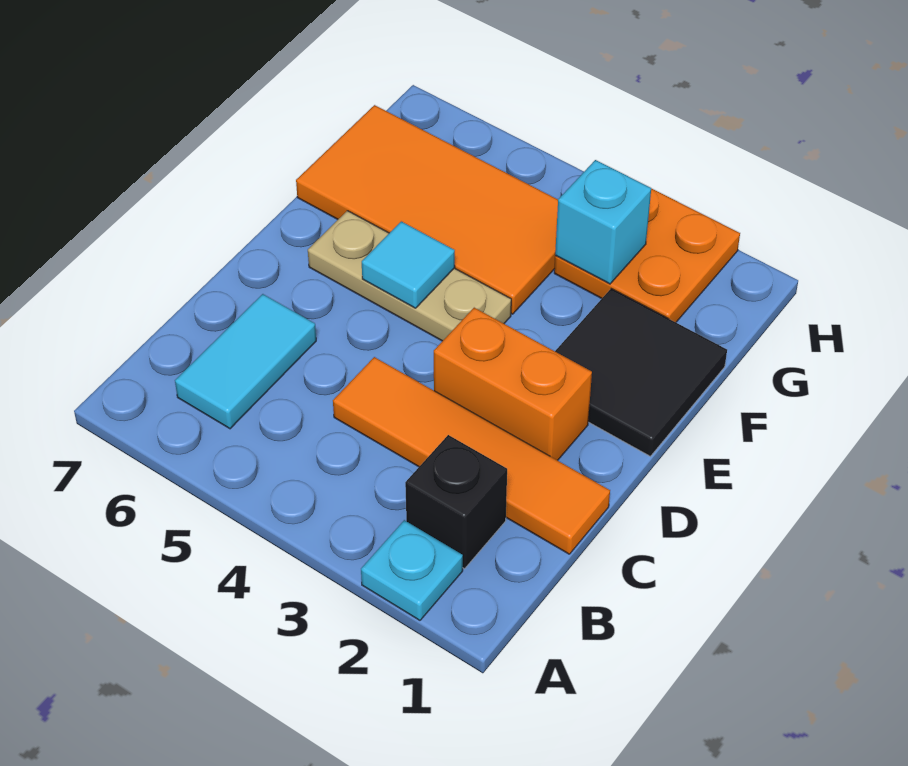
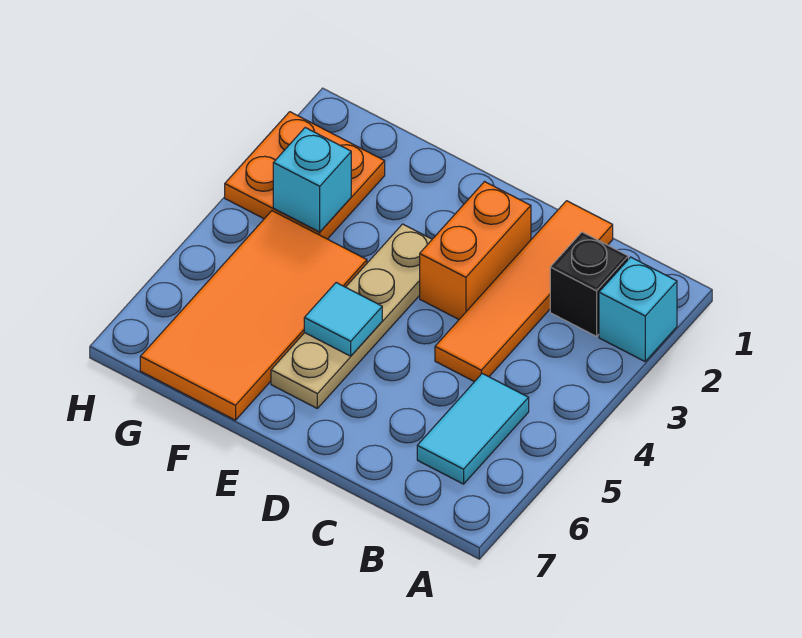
cyan 1x1 plate [361,520,463,620] -> cyan 1x1 brick [599,257,677,361]
cyan 1x2 tile [175,294,316,429] -> cyan 1x2 tile turned to [417,374,529,484]
black 2x2 tile [555,289,727,456] -> none
tan 1x3 plate [308,211,511,341] -> tan 1x4 plate [271,224,432,408]

